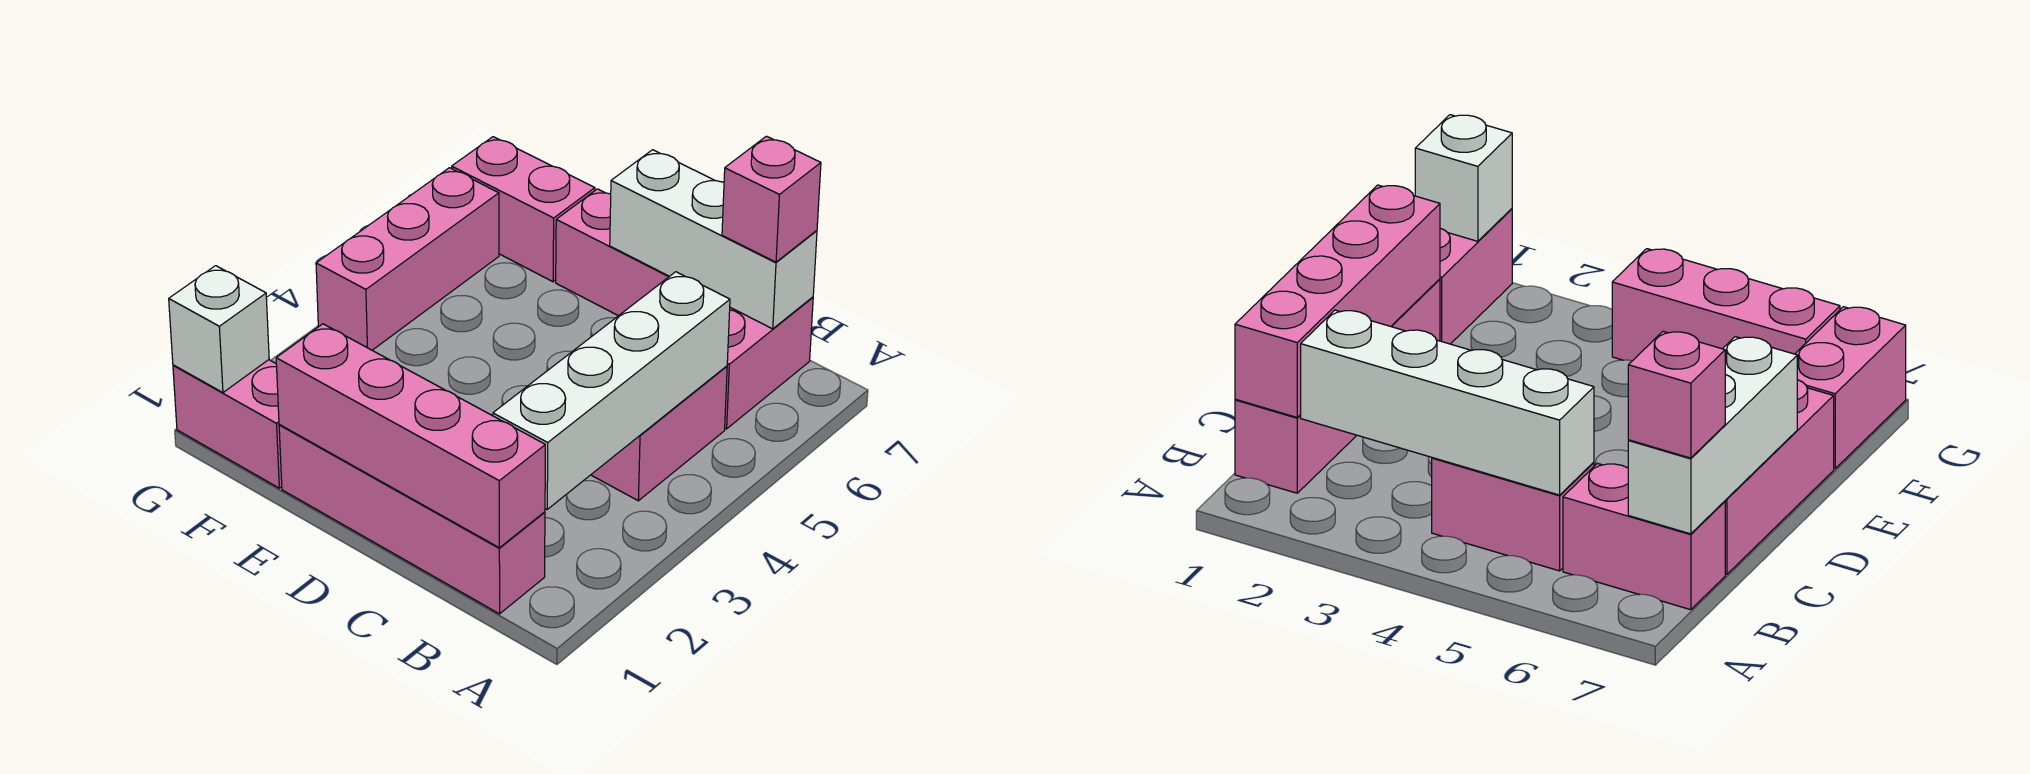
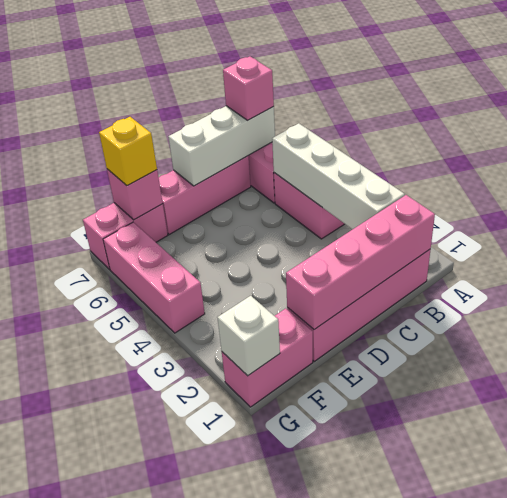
none -> pink 1x1 brick [107,169,163,220]
none -> yellow 1x1 brick [99,117,157,186]

